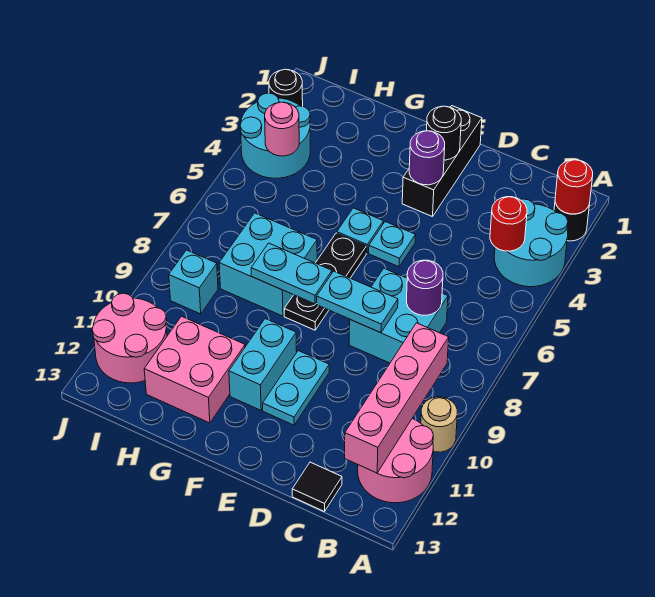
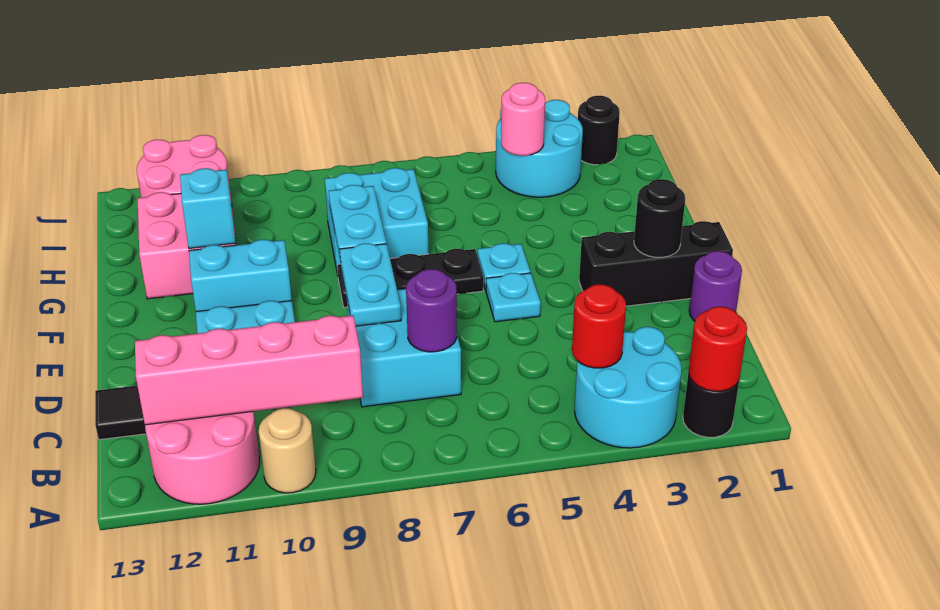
purple 1x1 round brick [409,131,445,185] -> purple 1x1 round brick moved to [689,251,742,321]
cyan 1x1 brick [169,250,218,314] -> cyan 1x1 brick moved to [180,168,235,248]

